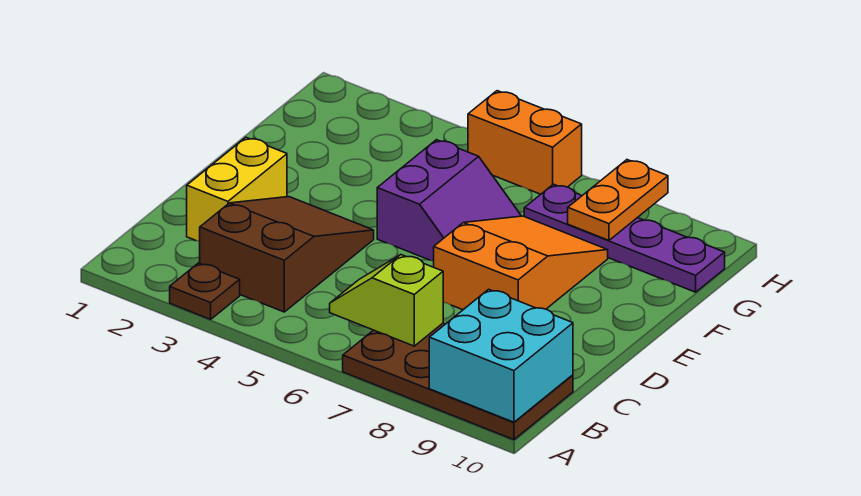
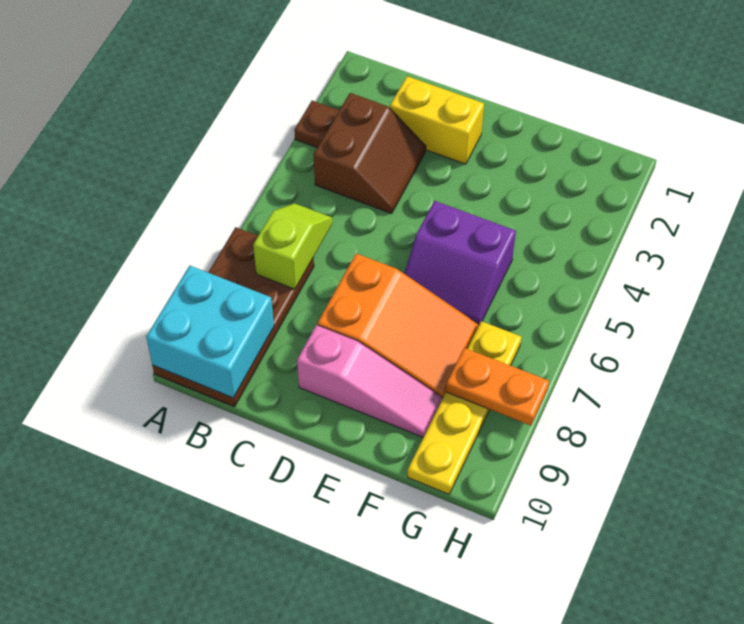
brown 2x3 slope [200,197,374,312] -> brown 2x2 slope [314,93,426,213]
none -> pink 1x3 slope [297,325,443,437]
purple 1x4 plate [524,184,725,292] -> yellow 1x4 plate [408,321,521,494]
orange 1x2 brick [468,91,582,194] -> none

